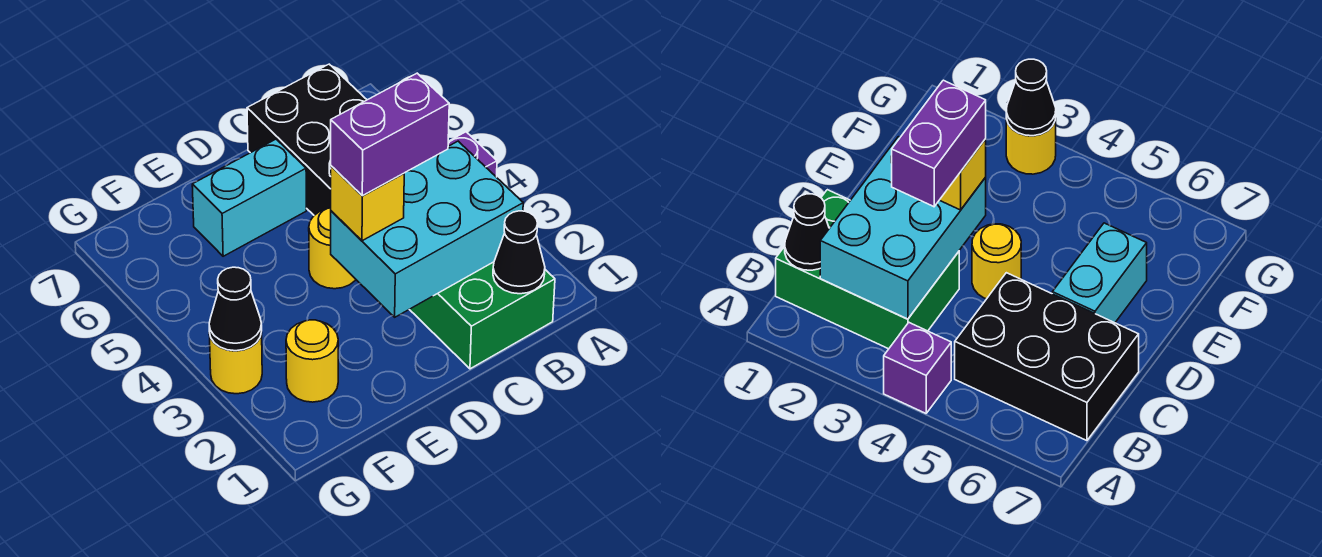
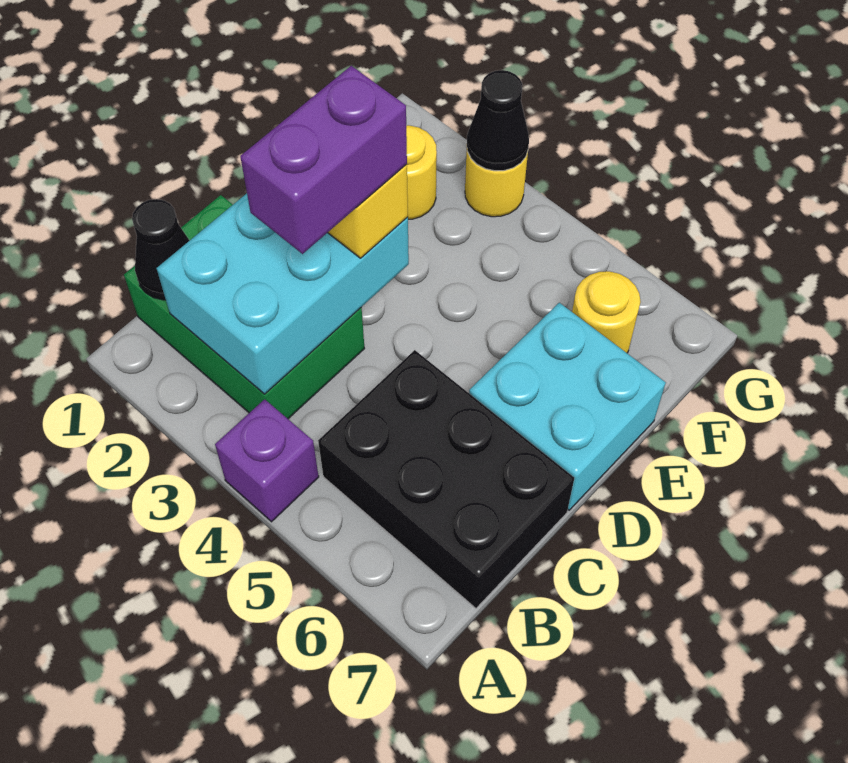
yellow 1x1 round brick [309,208,356,289] -> yellow 1x1 round brick moved to [572,271,641,353]
cyan 1x2 brick [192,139,306,256] -> cyan 2x2 brick [469,303,666,510]

